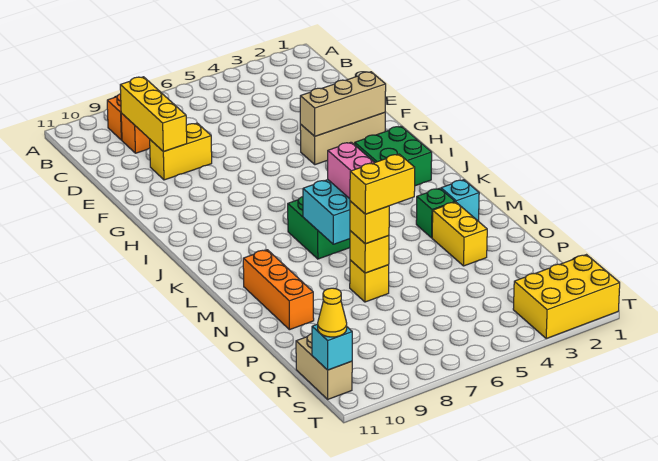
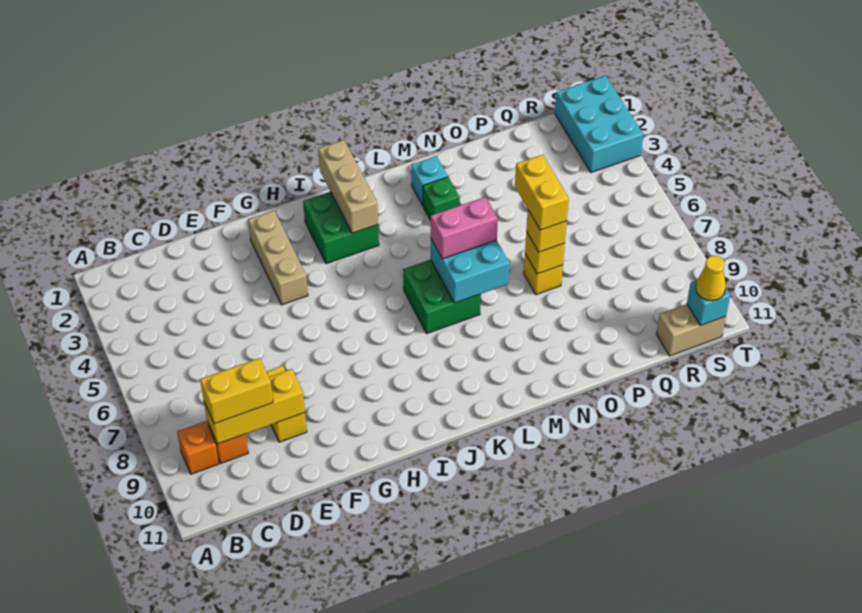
tan 1x3 brick [300,72,386,136] -> tan 1x3 brick moved to [318,140,378,233]
orange 1x3 brick [243,250,314,330] -> none
yellow 1x2 brick [432,202,487,266] -> yellow 1x2 brick moved to [200,358,273,424]
yellow 2x3 brick [513,255,620,338] -> cyan 2x3 brick [555,76,643,173]

